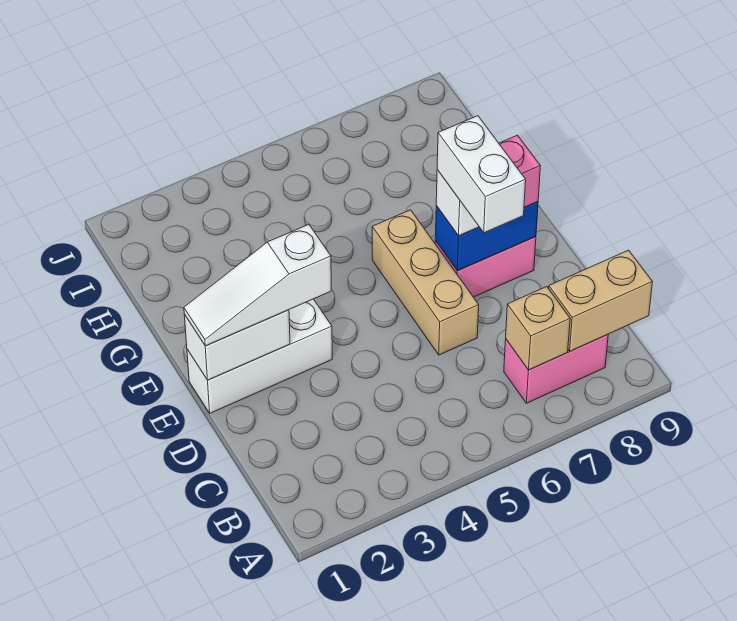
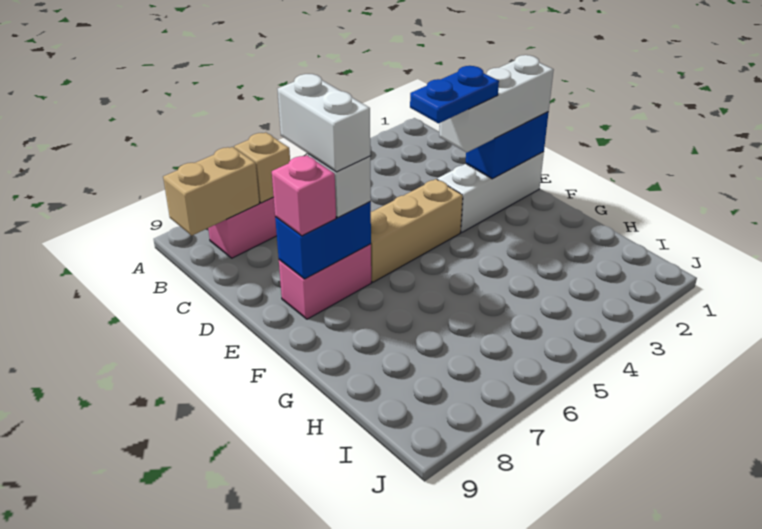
tan 1x3 brick [372,210,479,355] -> tan 1x3 brick turned to [371,179,463,282]
white 1x2 brick [184,310,290,380] -> blue 1x2 brick [466,112,549,179]
white 1x3 slope [184,224,331,346] -> white 1x3 brick [439,55,554,152]
none -> blue 1x2 plate [410,66,499,123]

